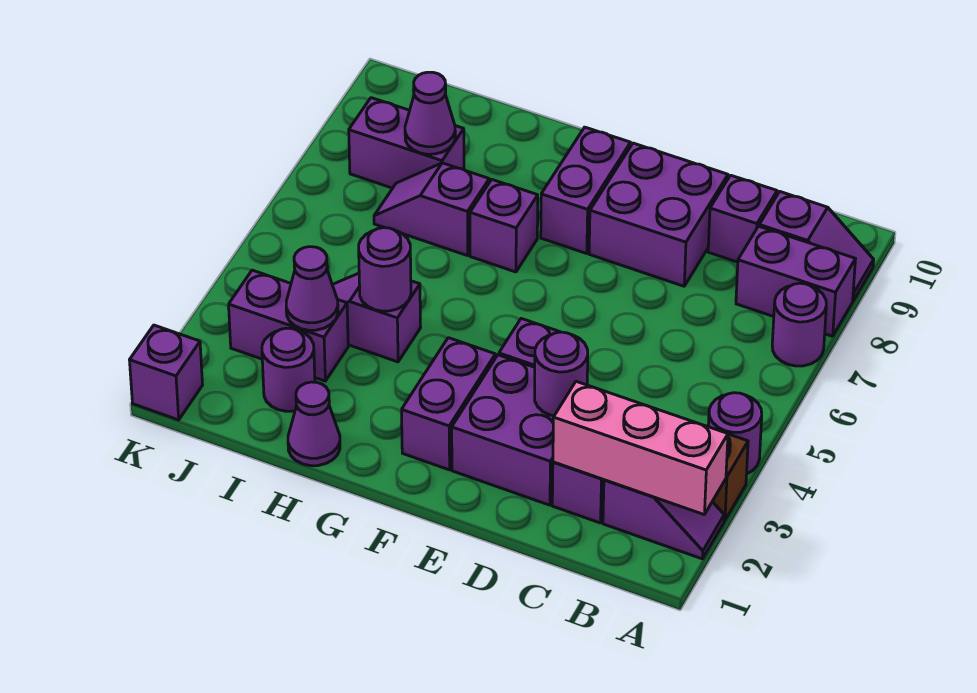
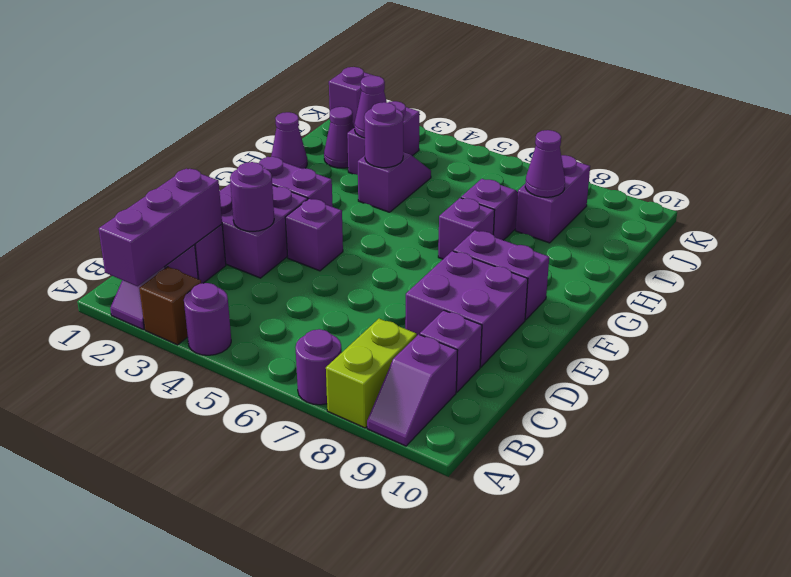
pink 1x3 brick [553,381,728,515] -> purple 1x3 brick [99,168,222,286]
purple 1x2 brick [736,226,855,336] -> lime 1x2 brick [326,319,417,428]
purple 1x1 round brick [262,328,315,411] -> purple 1x1 cone [324,107,354,168]

